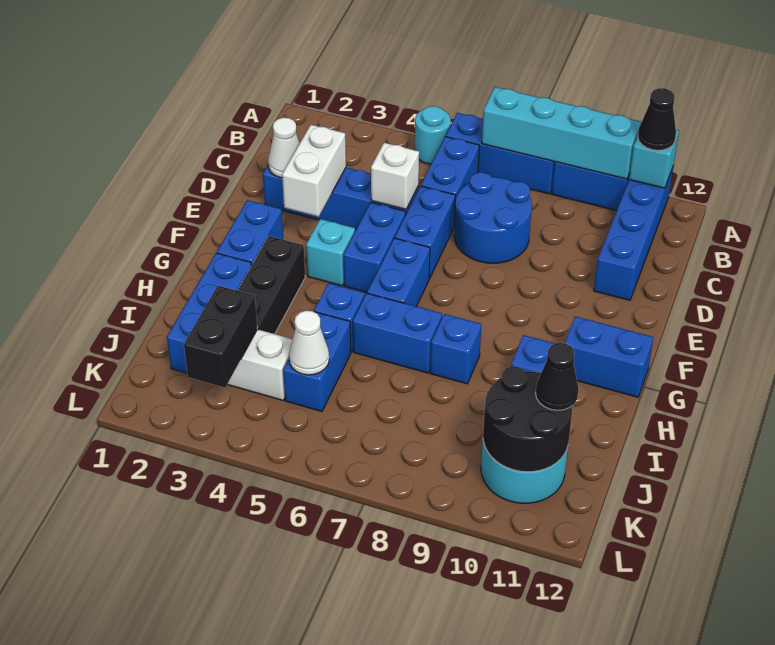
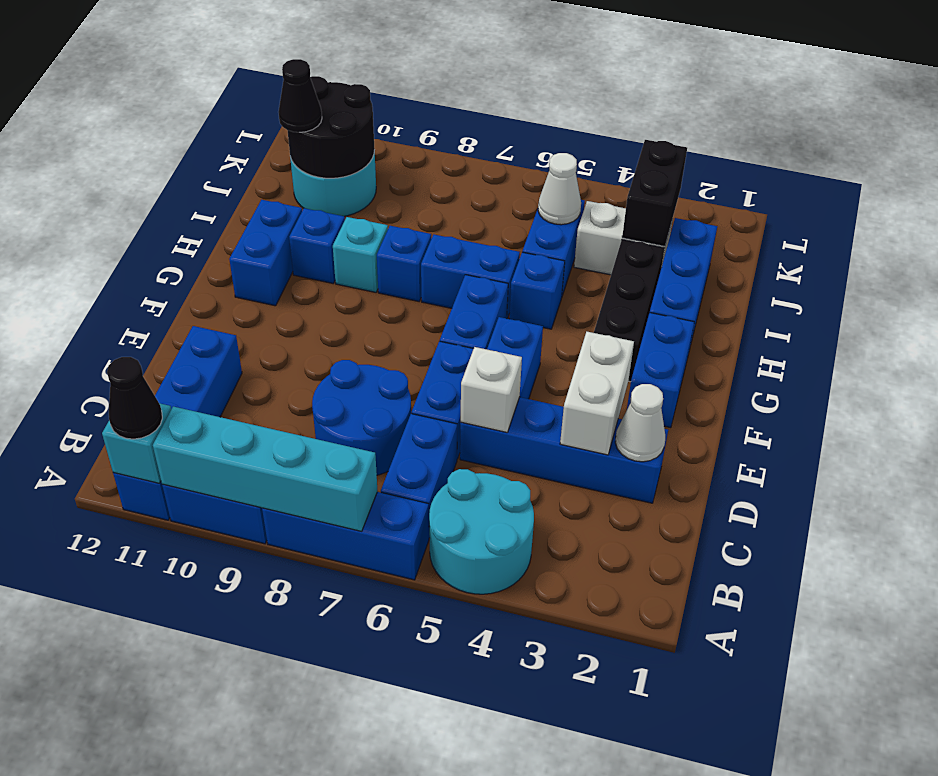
cyan 1x1 round brick [415,106,451,164] -> cyan 2x2 round brick [429,469,534,594]
cyan 1x1 brick [306,219,355,286] -> cyan 1x1 brick moved to [333,217,388,292]
blue 1x2 brick [565,316,653,397] -> blue 1x2 brick turned to [229,200,302,306]

